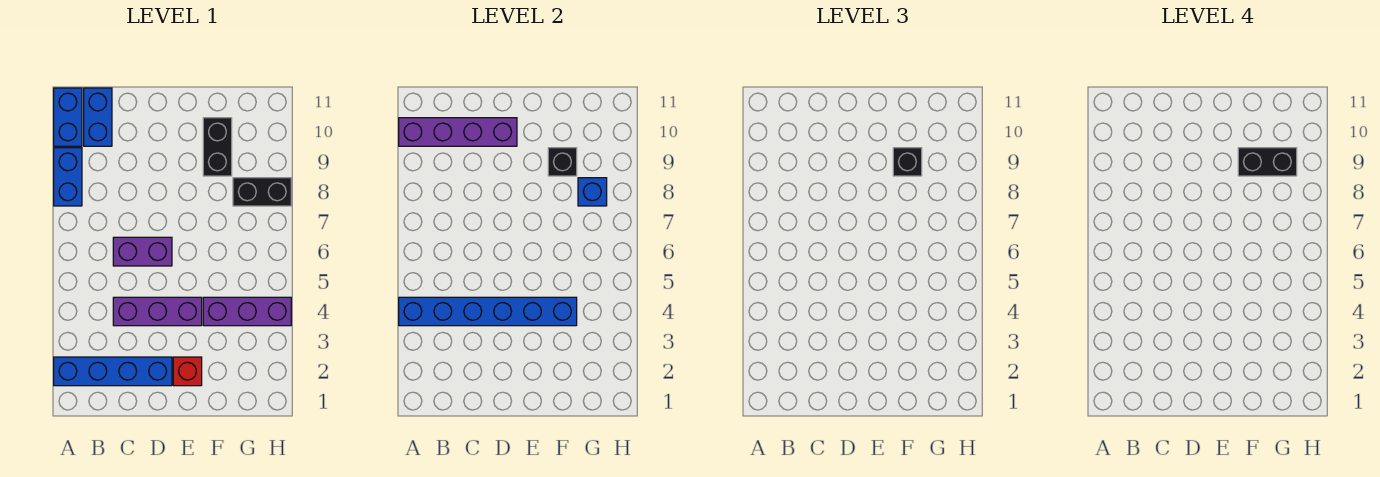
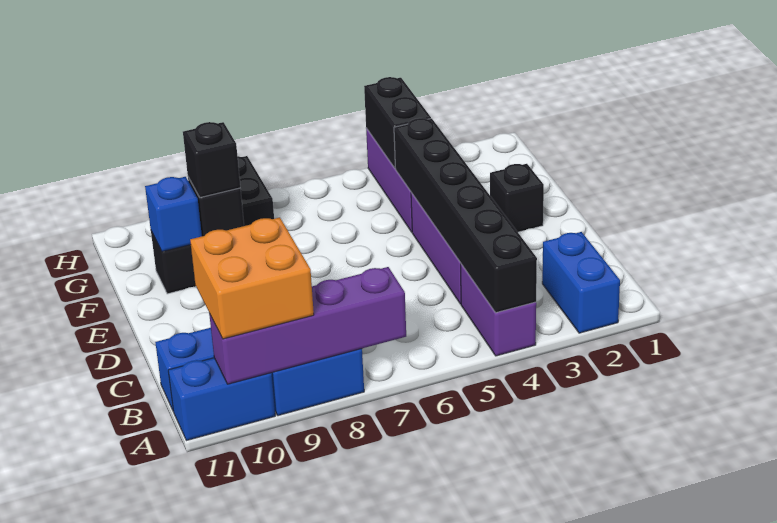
blue 1x4 brick [54,357,172,386] -> blue 1x2 brick [542,232,620,333]
blue 1x6 brick [399,297,577,326] -> black 1x6 brick [394,118,537,313]
none -> orange 2x2 brick [190,217,314,339]
purple 1x4 brick [399,118,517,146] -> purple 1x4 brick turned to [209,267,406,384]
purple 1x2 brick [113,237,172,266] -> purple 1x2 brick moved to [461,264,536,356]
red 1x1 brick [173,357,202,386] -> black 1x1 brick [490,164,544,232]
black 1x2 brick [1238,148,1297,176] -> black 1x2 brick moved to [364,77,431,168]
blue 1x1 brick [578,178,607,206] -> blue 1x1 brick moved to [145,177,202,252]

